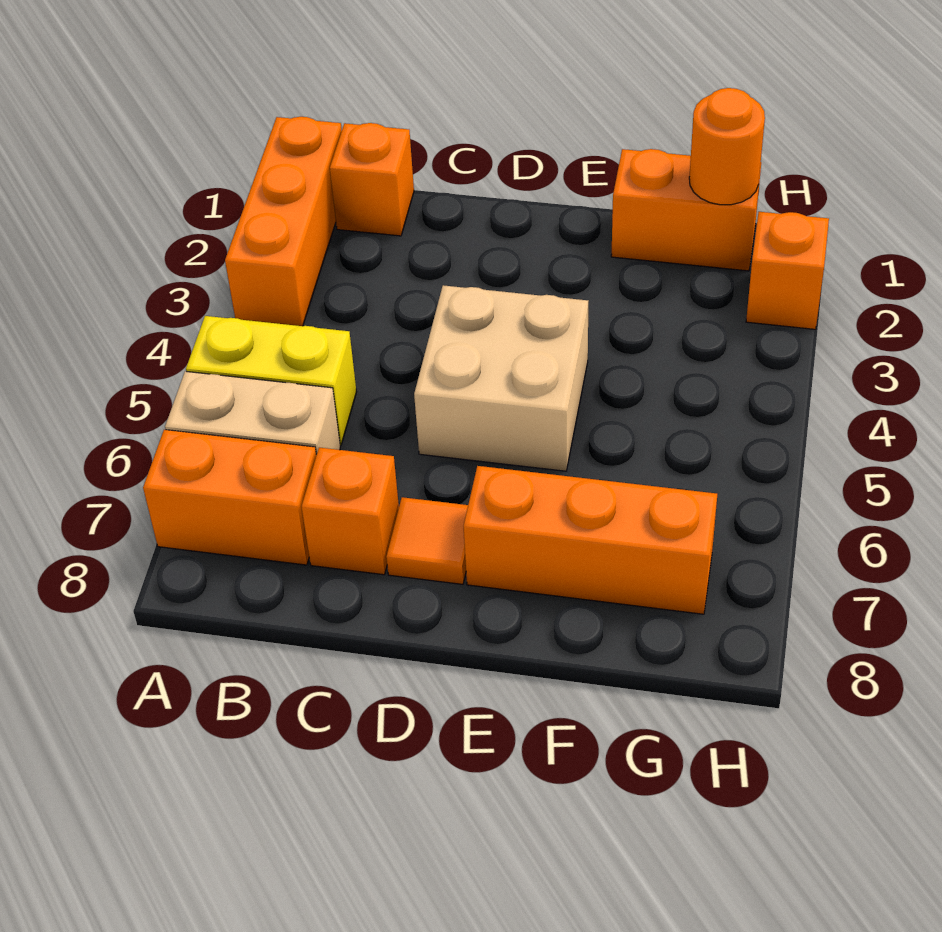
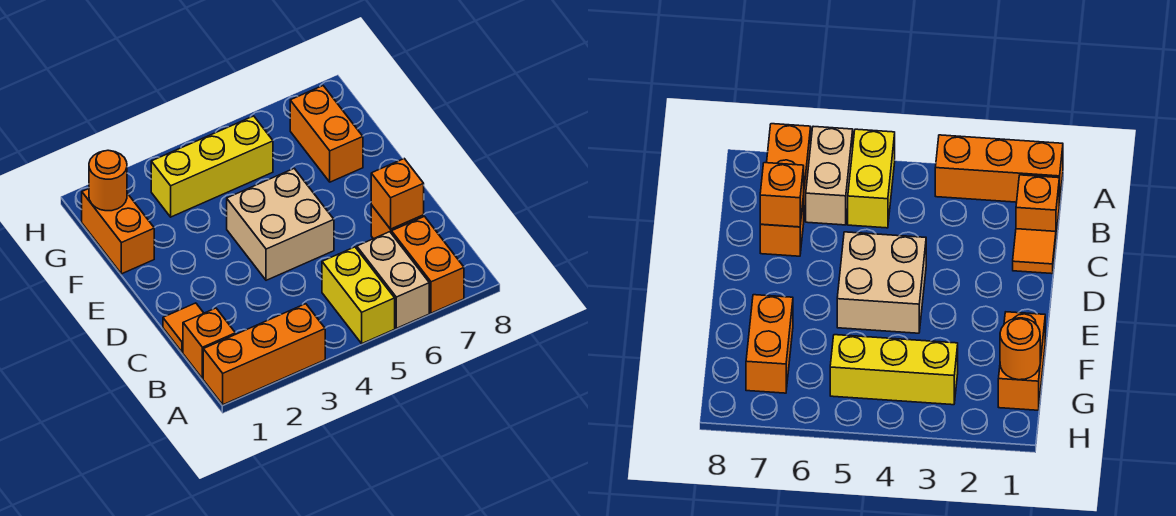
orange 1x1 tile [386,497,468,584] -> orange 1x1 tile moved to [163,303,204,352]
orange 1x3 brick [463,466,717,614] -> orange 1x2 brick [290,86,363,182]
none -> yellow 1x3 brick [151,116,273,217]
orange 1x1 brick [746,212,829,329] -> orange 1x1 brick moved to [371,159,424,229]

